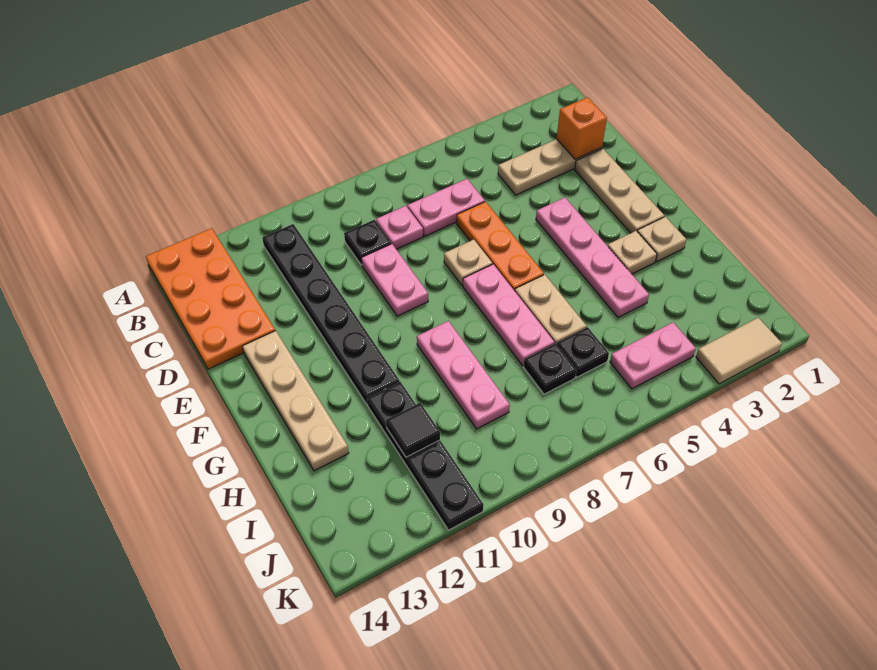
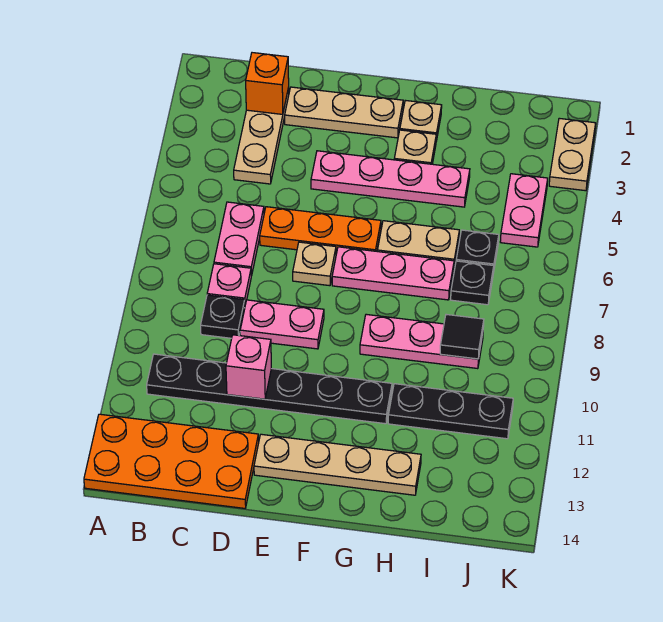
none -> pink 1x1 brick [226,335,271,399]
black 1x4 plate [367,382,484,530] -> black 1x3 plate [388,384,513,439]
black 1x1 tile [386,403,440,457] -> black 1x1 tile moved to [440,314,484,359]
tan 1x2 tile [696,318,782,384] -> tan 1x2 plate [549,118,596,191]

